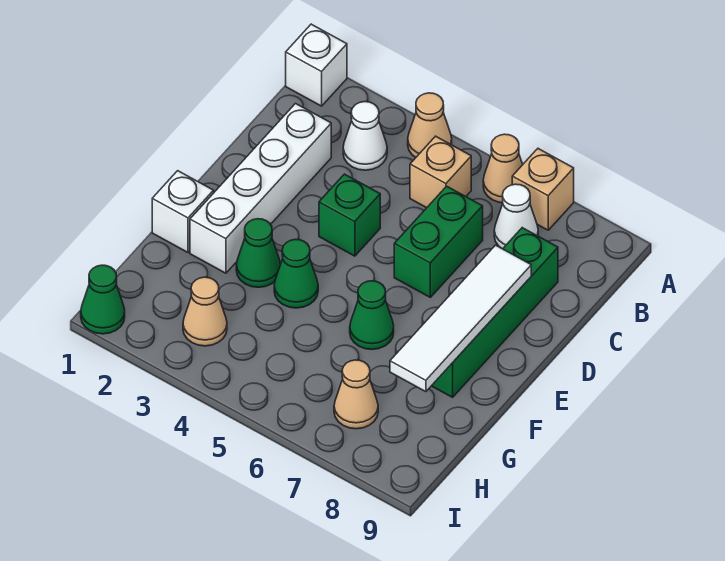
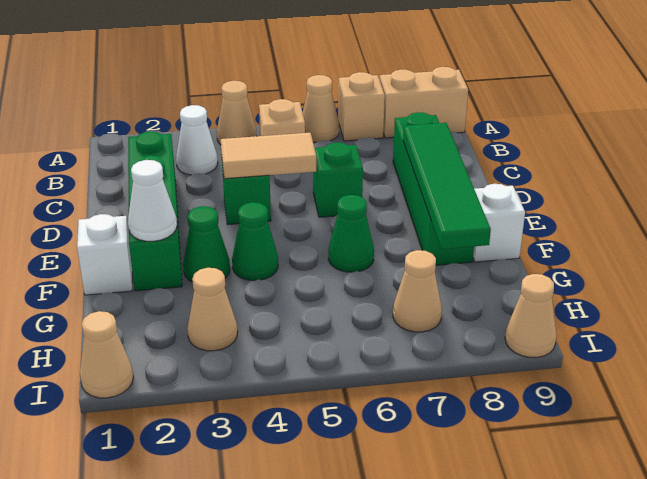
white 1x1 brick [286,24,347,106] -> white 1x1 brick moved to [473,184,525,262]
none -> tan 1x2 brick [380,67,468,138]
white 1x1 cone [494,184,538,249] -> white 1x1 cone moved to [128,160,177,241]
white 1x4 brick [190,104,331,273] -> green 1x4 brick [128,131,182,291]
green 1x2 brick [394,186,483,297] -> green 1x1 brick [313,142,363,217]
none -> tan 1x2 tile [221,133,316,179]
white 1x4 tile [390,245,531,392] -> green 1x4 tile [403,123,491,249]
green 1x1 cone [81,265,125,334] -> tan 1x1 cone [80,311,133,398]
none -> tan 1x1 cone [505,274,557,358]

